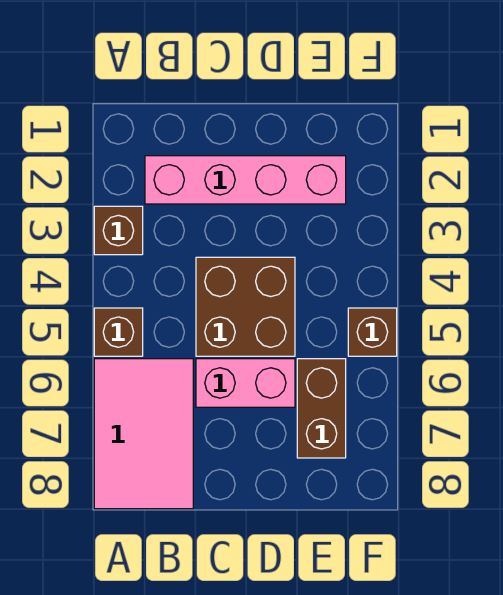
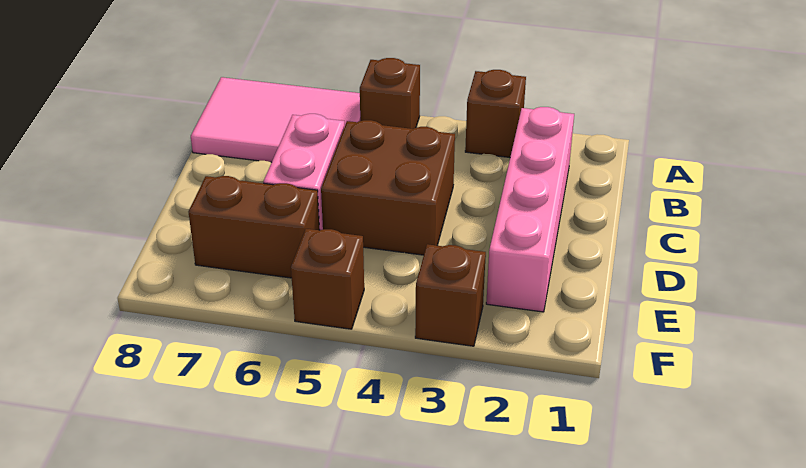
none -> brown 1x1 brick [415,244,486,346]

